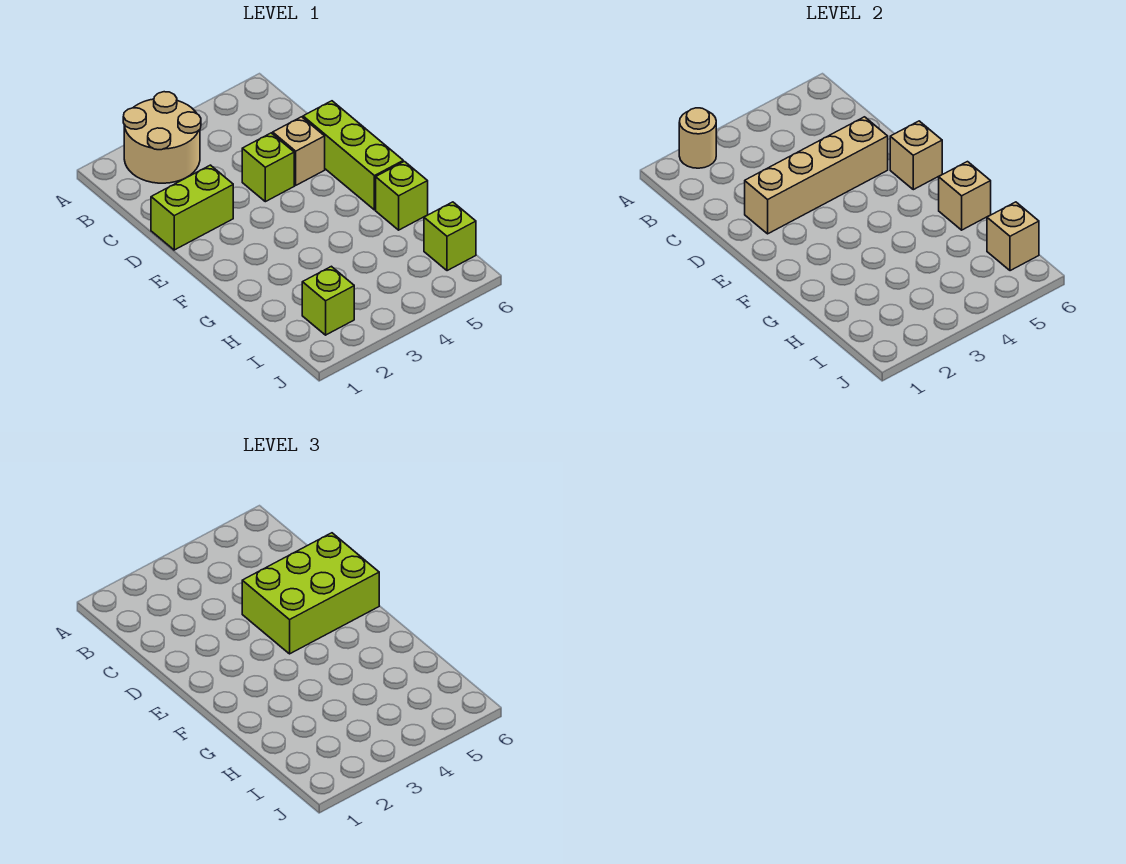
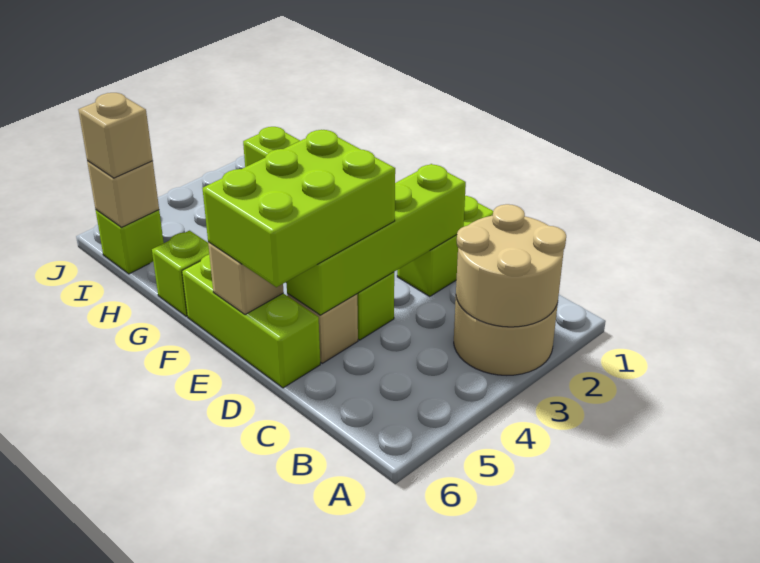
tan 1x1 round brick [679,108,716,168] -> tan 2x2 round brick [456,204,566,327]
tan 1x4 brick [745,117,888,234] -> lime 1x4 brick [286,164,466,315]
tan 1x1 brick [939,162,991,230] -> tan 1x1 brick moved to [78,93,153,178]

